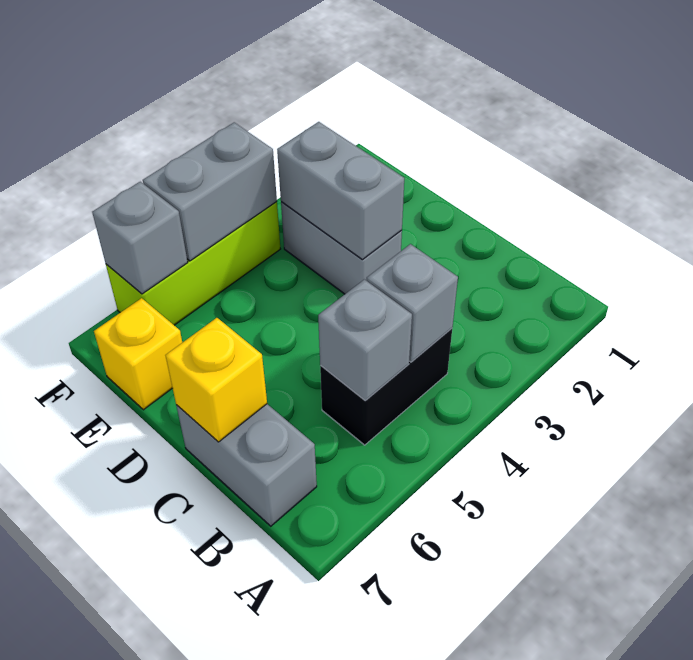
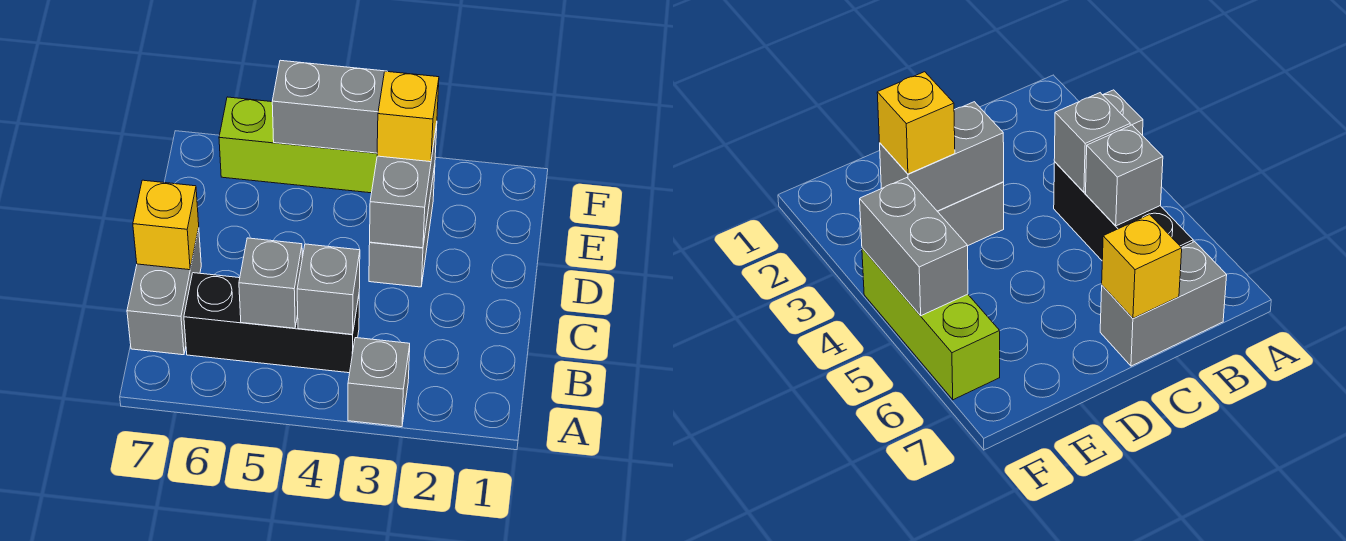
black 1x2 brick [320,328,452,445] -> black 1x3 brick [184,273,359,373]
yellow 1x1 brick [94,298,182,410] -> yellow 1x1 brick moved to [377,71,439,162]
grey 1x1 brick [92,182,188,294] -> grey 1x1 brick moved to [348,338,410,427]

